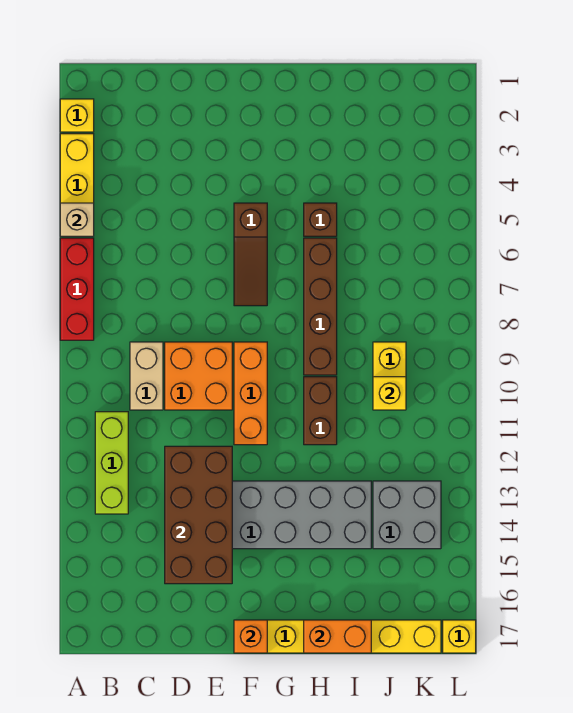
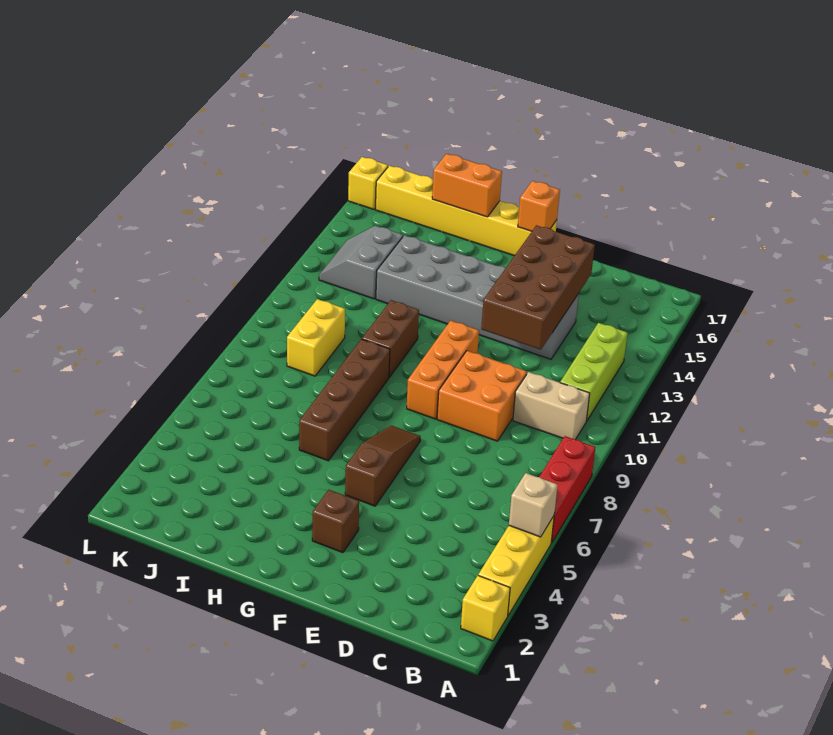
tan 1x2 brick [130,342,163,410] -> tan 1x2 brick turned to [513,372,590,439]
brown 1x1 brick [304,203,337,236] -> brown 1x1 brick moved to [312,490,359,553]
yellow 1x1 brick [373,377,406,410] -> none
grey 2x2 brick [373,481,441,549] -> grey 2x2 slope [319,226,403,299]

